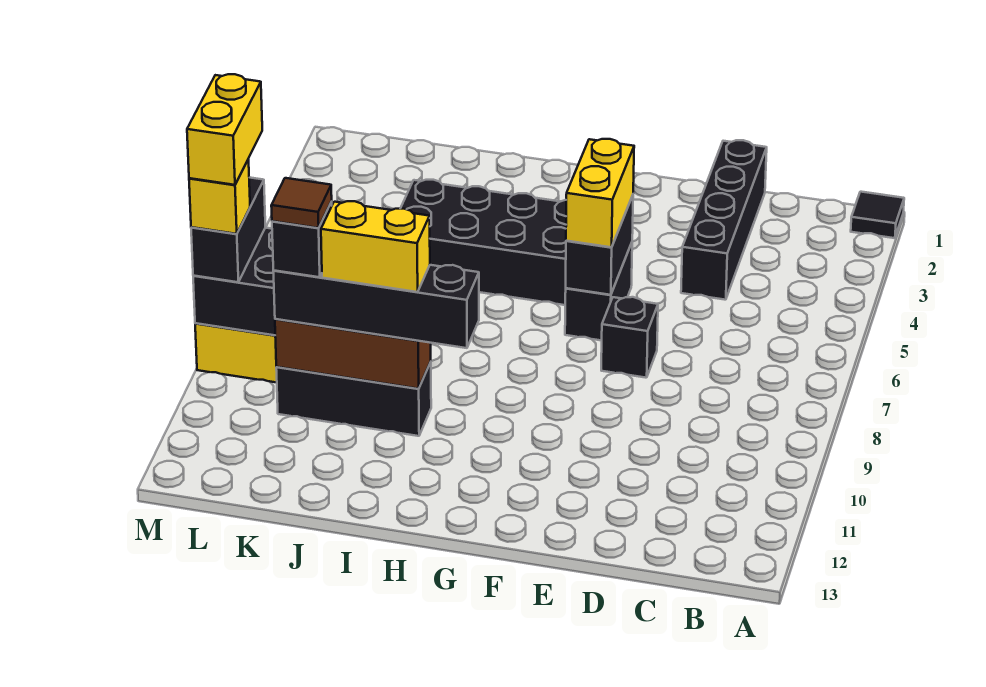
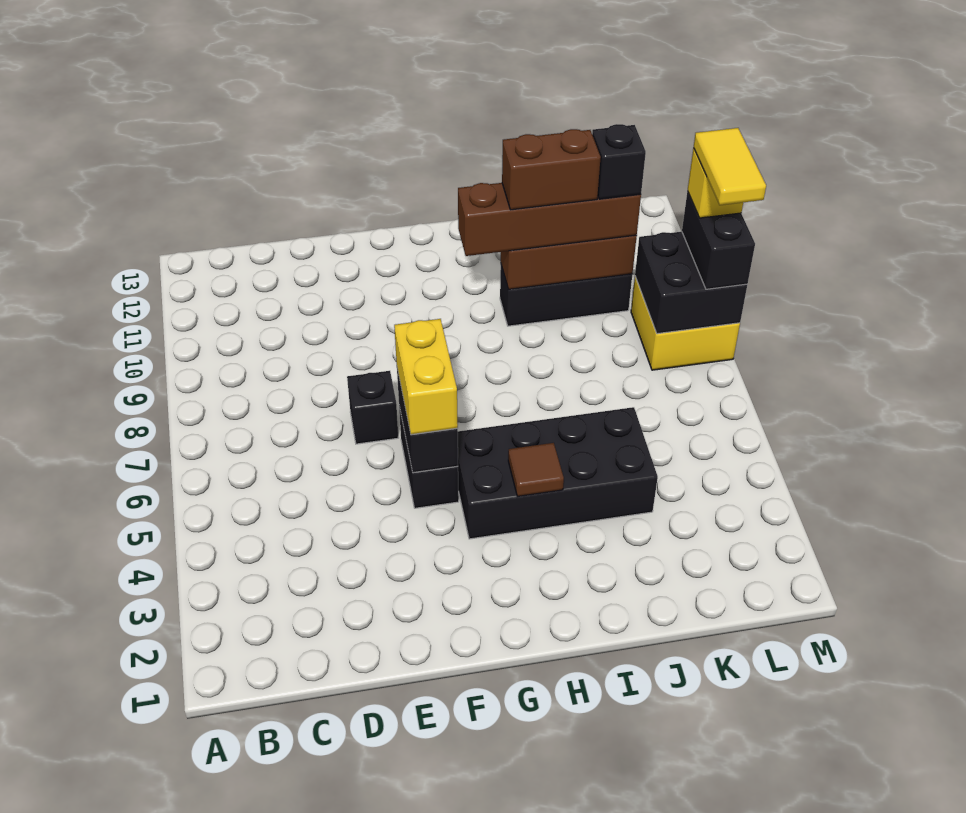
black 1x1 tile [851,192,904,238] -> none
black 1x4 brick [681,140,767,300] -> none
black 1x4 brick [273,265,479,348] -> brown 1x4 brick [458,183,641,256]
yellow 1x2 brick [321,201,430,292] -> brown 1x2 brick [502,129,601,210]
brown 1x1 tile [271,178,332,228] -> brown 1x1 tile moved to [508,443,564,496]
yellow 1x2 brick [187,74,262,185] -> yellow 1x2 tile [694,128,766,205]

